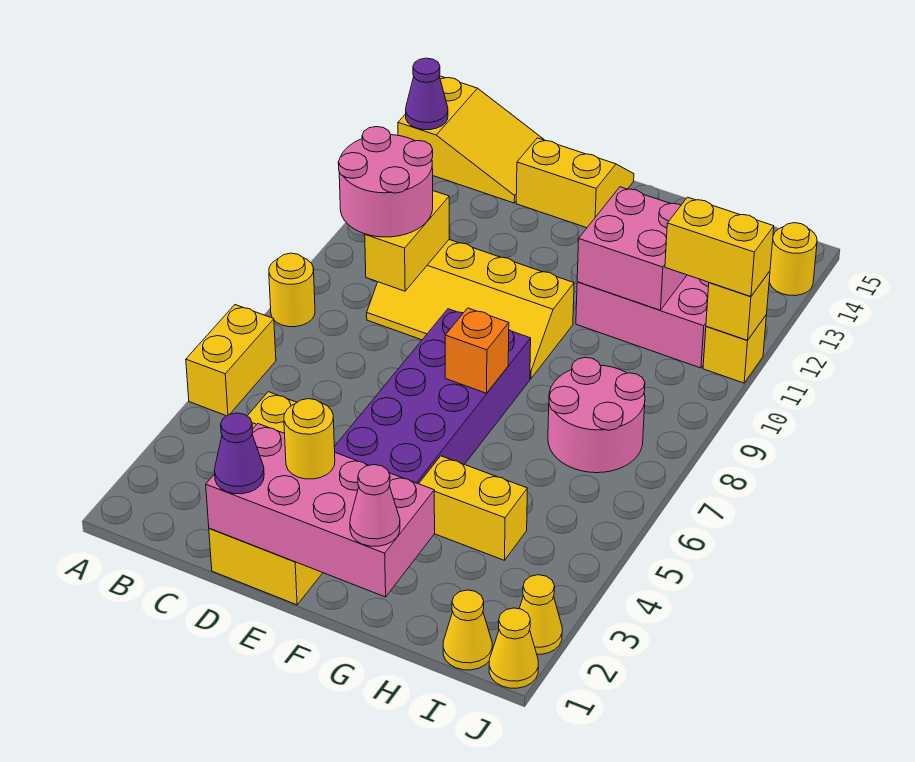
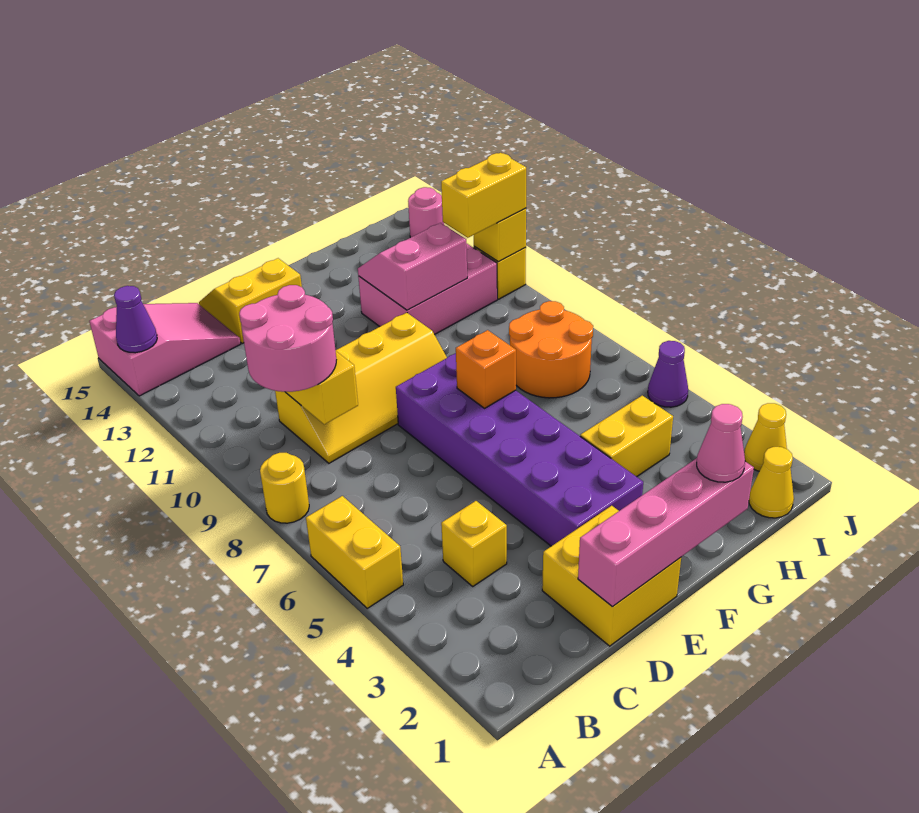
yellow 2x3 slope [398,76,544,203] -> pink 2x3 slope [89,303,240,396]
pink 2x4 brick [206,424,435,597] -> pink 1x4 brick [578,458,754,607]
purple 1x1 cone [215,413,264,494] -> purple 1x1 cone moved to [648,341,688,407]
yellow 1x1 round brick [284,399,335,479] -> none
pink 2x2 brick [577,187,687,310] -> pink 2x2 slope [358,223,467,310]
pink 2x2 round brick [548,357,645,473] -> orange 2x2 round brick [509,301,593,398]
yellow 1x1 cone [489,608,538,688] -> none
yellow 1x1 round brick [769,223,817,296] -> pink 1x1 round brick [408,187,444,238]

